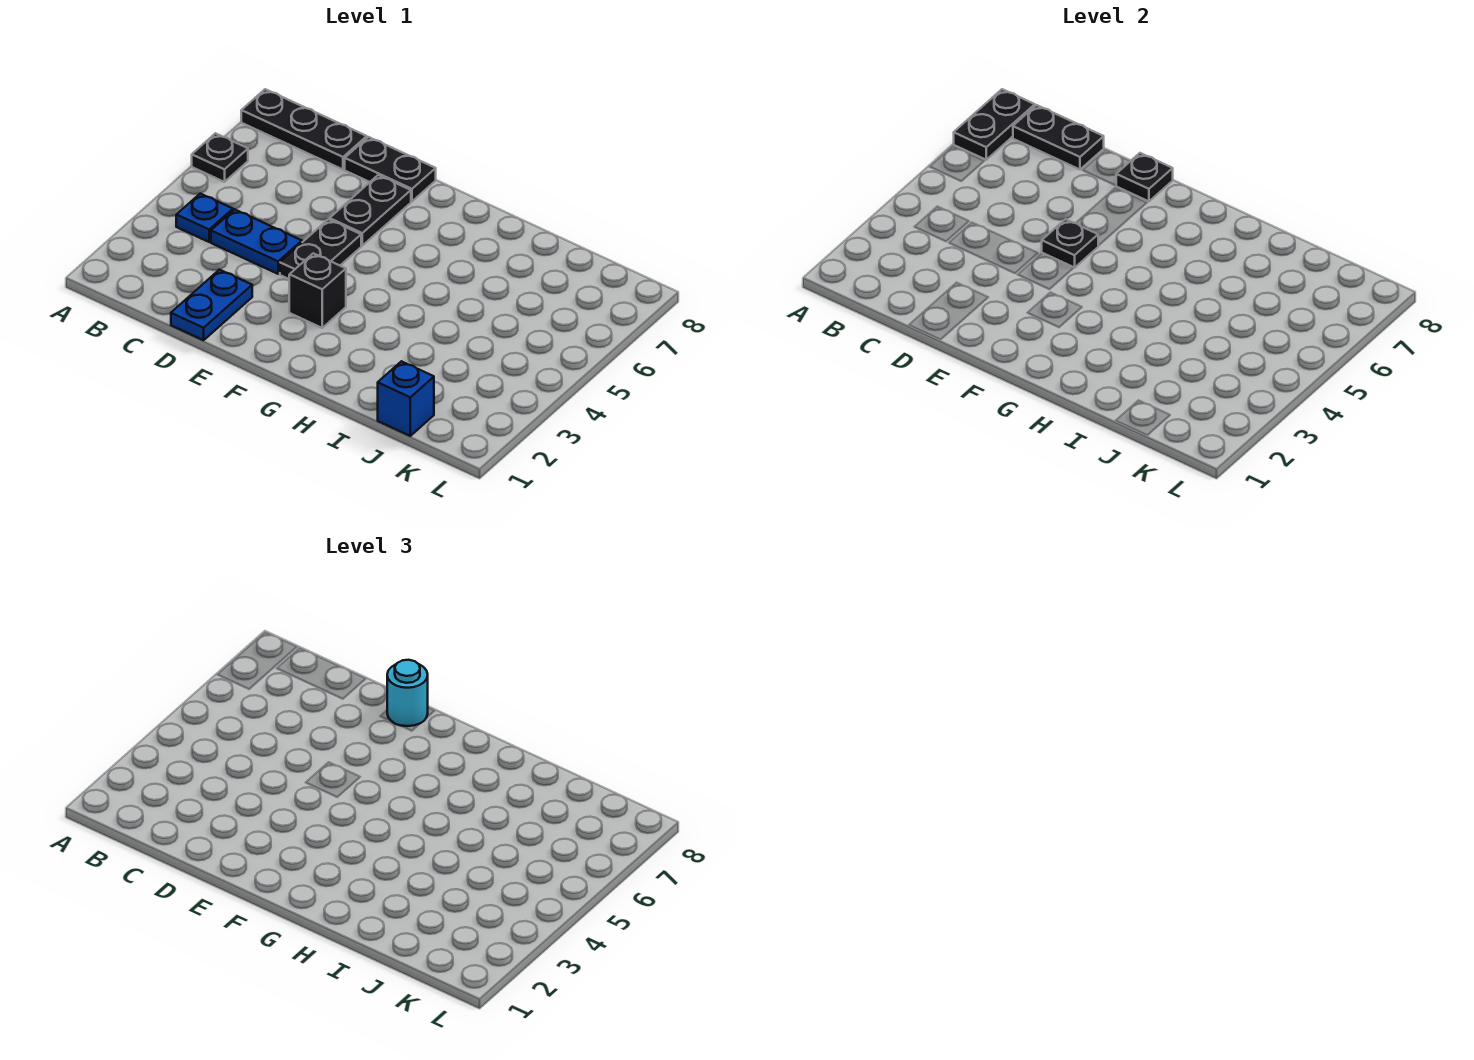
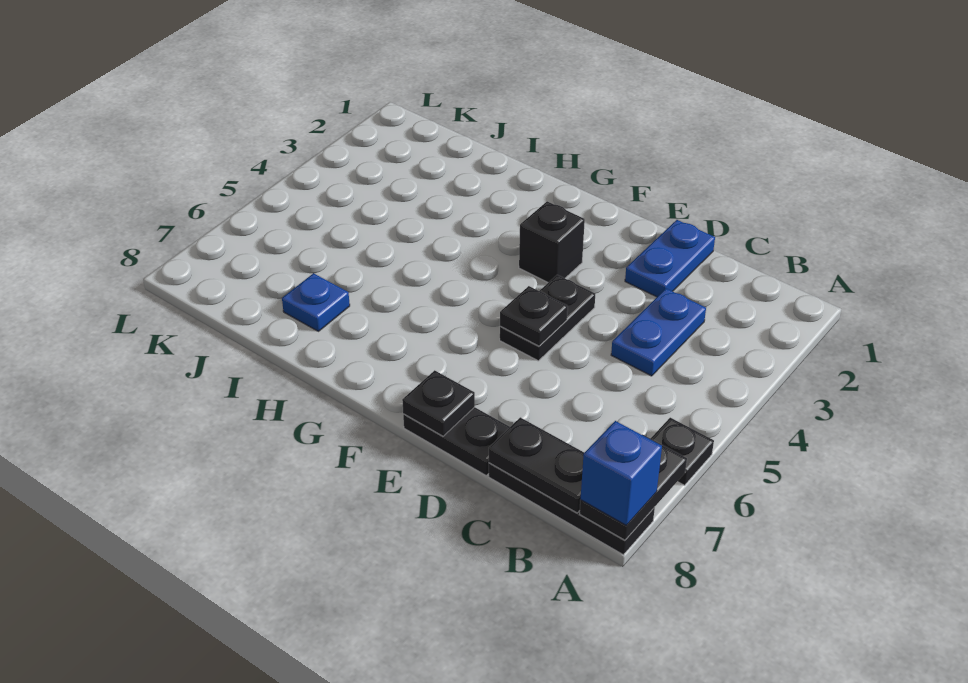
blue 1x1 plate [176,193,233,242] -> blue 1x1 plate moved to [282,273,350,331]
blue 1x2 plate [211,209,302,274] -> blue 1x2 plate turned to [611,289,706,376]
black 1x2 plate [330,175,411,245] -> none
cyan 1x1 round brick [387,660,428,726] -> none
blue 1x1 brick [378,361,434,436] -> blue 1x1 brick moved to [581,421,662,526]

